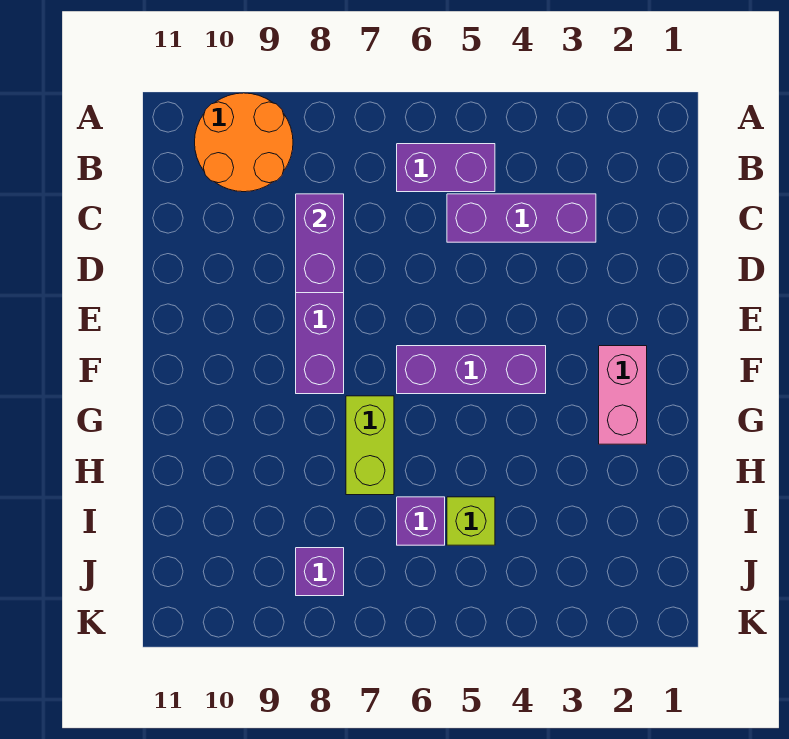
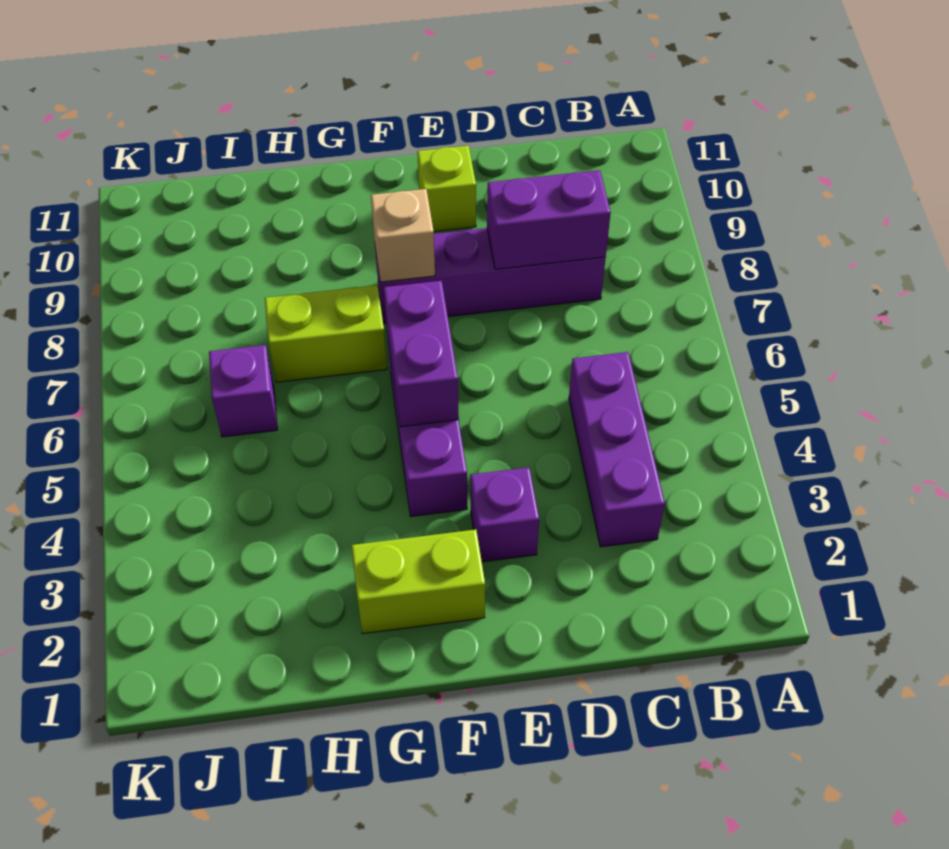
orange 2x2 round brick [195,93,293,192] -> none
purple 1x2 brick [397,144,495,192] -> purple 1x2 brick moved to [384,281,459,427]
pink 1x2 brick [599,346,647,444] -> lime 1x2 brick [351,529,485,634]
none -> tan 1x1 brick [371,189,435,282]
lime 1x1 brick [447,497,495,545] -> lime 1x1 brick moved to [417,146,476,232]
purple 1x1 brick [296,548,344,596] -> purple 1x1 brick moved to [470,467,539,562]

